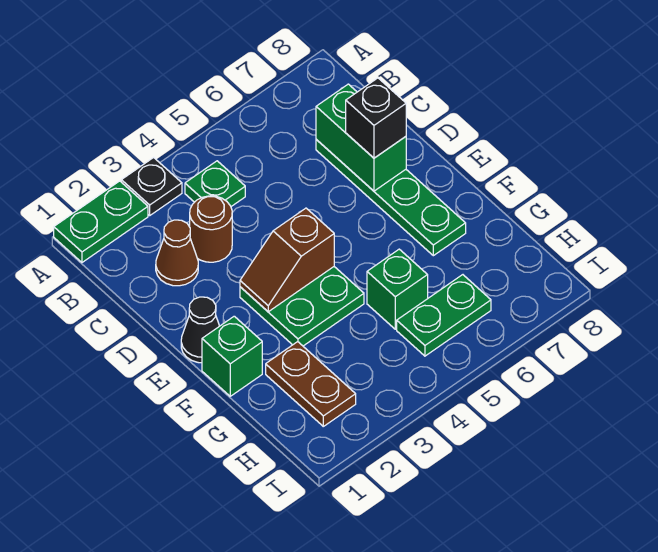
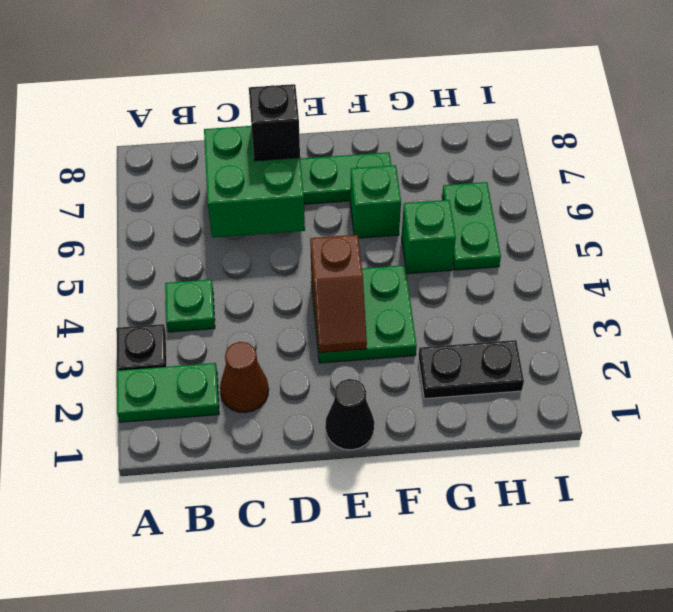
green 1x2 plate [54,181,148,262] -> green 1x2 plate turned to [117,363,219,422]
brown 1x1 round brick [190,196,232,262] -> none
green 1x2 brick [316,84,406,191] -> green 2x2 brick [204,126,305,238]
green 1x1 brick [202,316,262,396] -> green 1x1 brick moved to [350,165,401,238]
brown 1x2 plate [266,342,356,426] -> black 1x2 plate [418,340,524,399]

